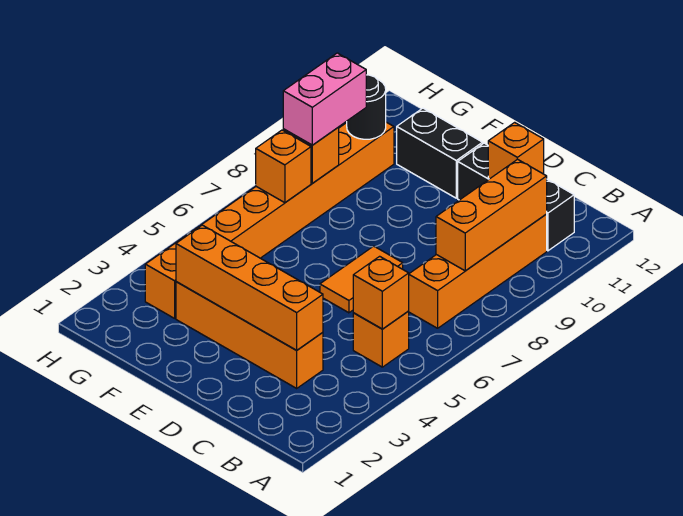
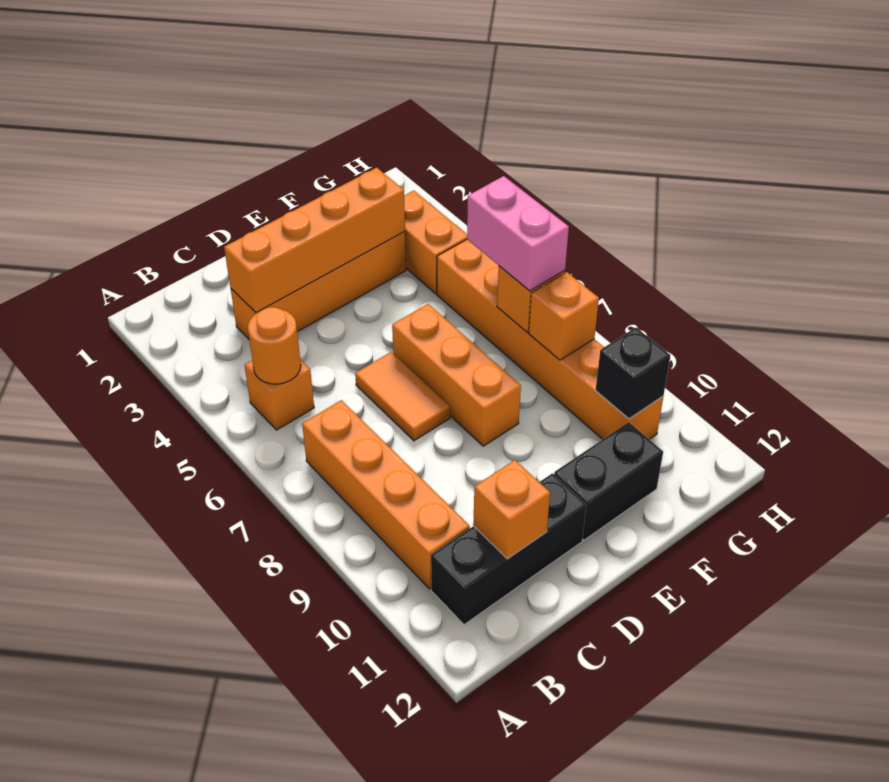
orange 1x1 brick [353,256,409,329] -> orange 1x1 round brick [248,307,301,384]
orange 1x3 brick [436,159,547,271] -> orange 1x3 brick moved to [392,304,521,446]
pink 1x2 brick [283,53,366,145] -> pink 1x2 brick moved to [467,176,569,291]
black 1x1 round brick [347,75,386,139] -> black 1x1 brick [595,327,671,419]

